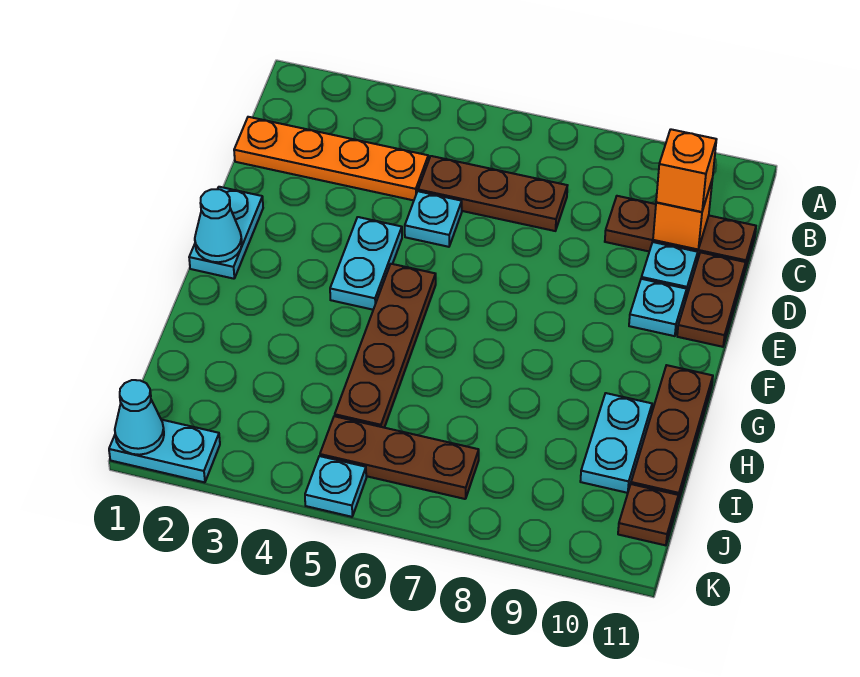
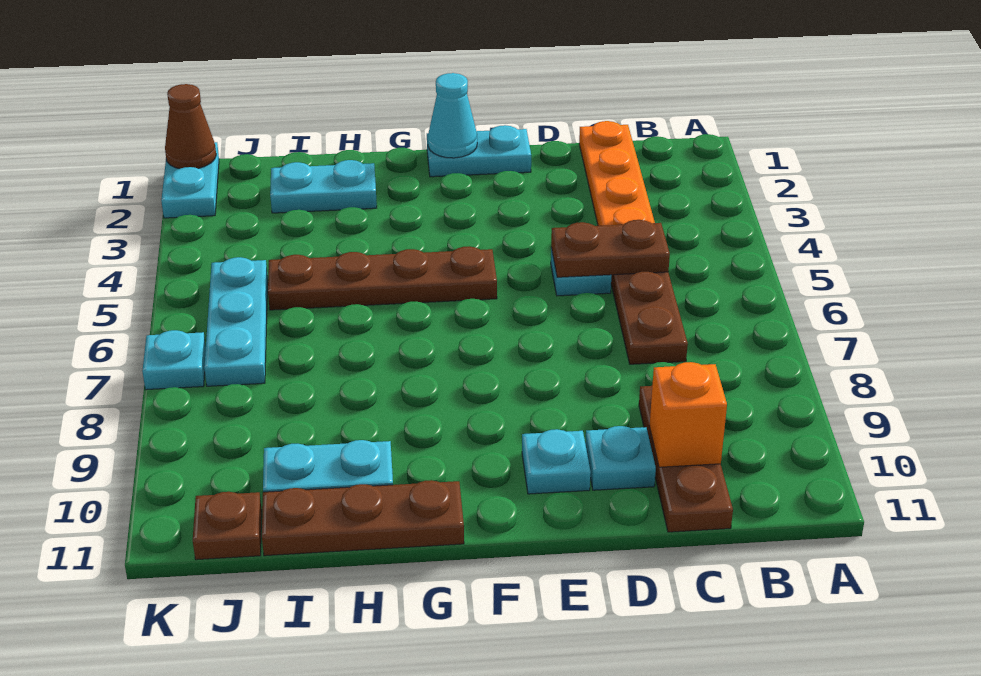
orange 1x1 brick [656,129,717,212] -> none
brown 1x2 plate [677,252,746,347] -> brown 1x2 plate moved to [551,220,670,277]
cyan 1x2 plate [330,217,402,310] -> cyan 1x2 plate moved to [270,160,377,213]
brown 1x3 plate [320,416,479,499] -> cyan 1x3 plate [204,257,268,386]
cyan 1x1 cone [115,380,164,455] -> brown 1x1 cone [165,84,216,169]
cyan 1x1 plate [305,456,366,517] -> cyan 1x1 plate moved to [142,330,206,390]

